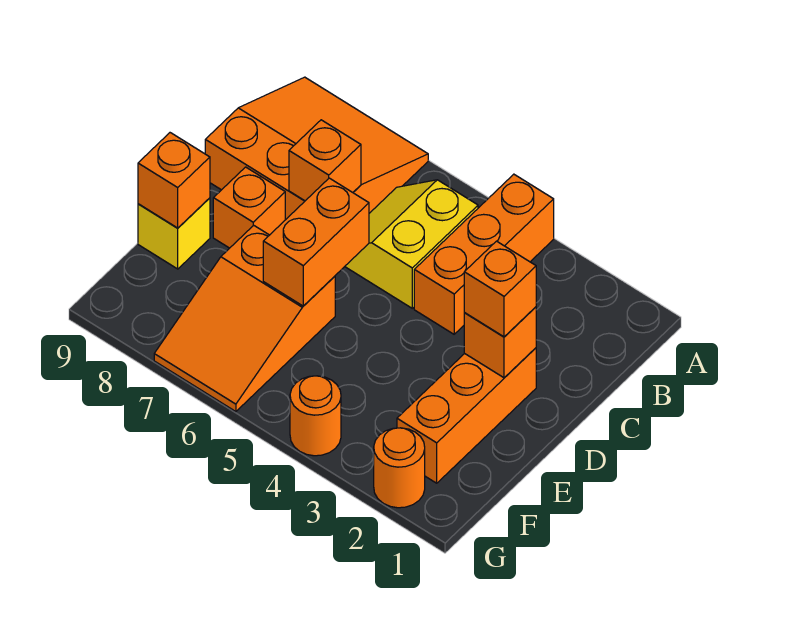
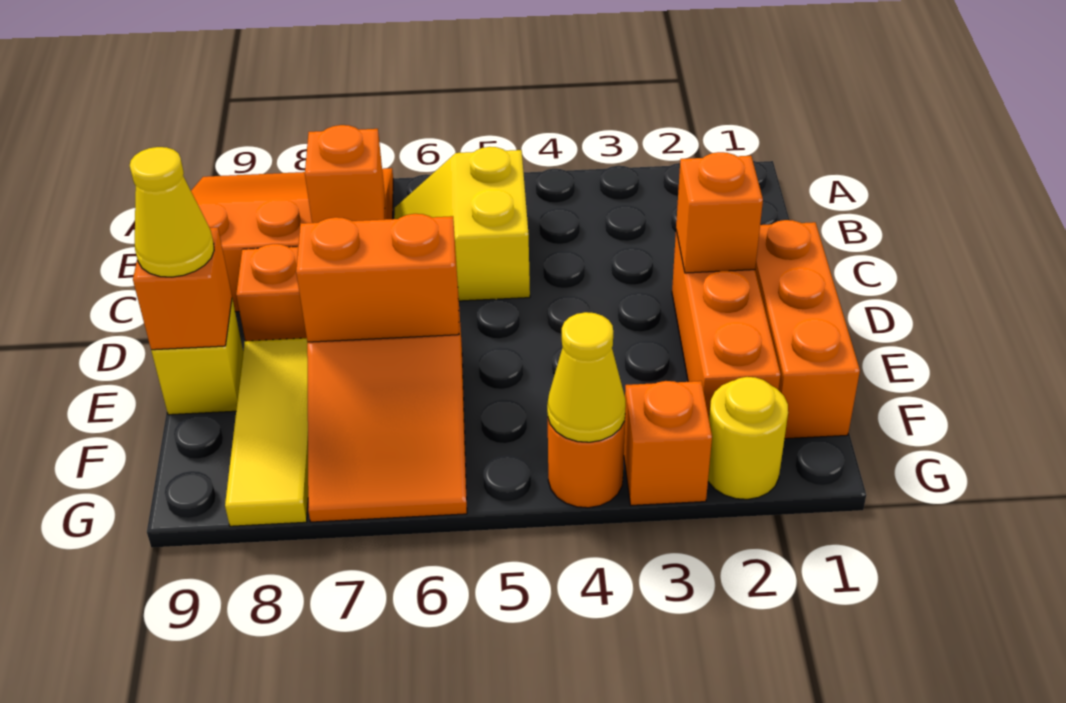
orange 1x3 brick [414,174,554,334] -> orange 1x3 brick moved to [755,220,860,439]
orange 1x1 brick [464,241,536,337] -> orange 1x1 brick moved to [624,381,712,505]
orange 1x2 brick [263,178,369,306] -> orange 1x2 brick turned to [296,214,459,342]
none -> yellow 1x3 tile [225,338,308,526]
none -> yellow 1x1 cone [130,147,214,277]
orange 1x1 round brick [374,428,425,508] -> yellow 1x1 round brick [708,377,788,499]
none -> yellow 1x1 cone [547,312,626,442]

